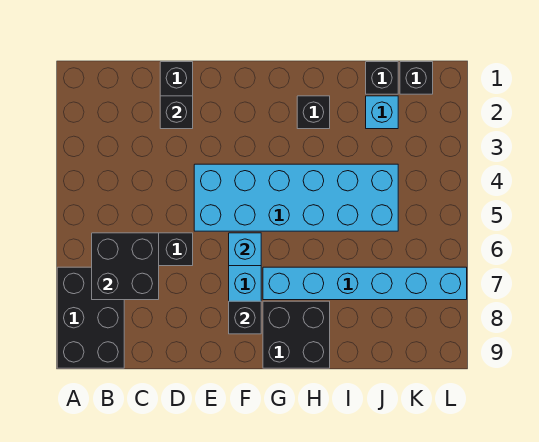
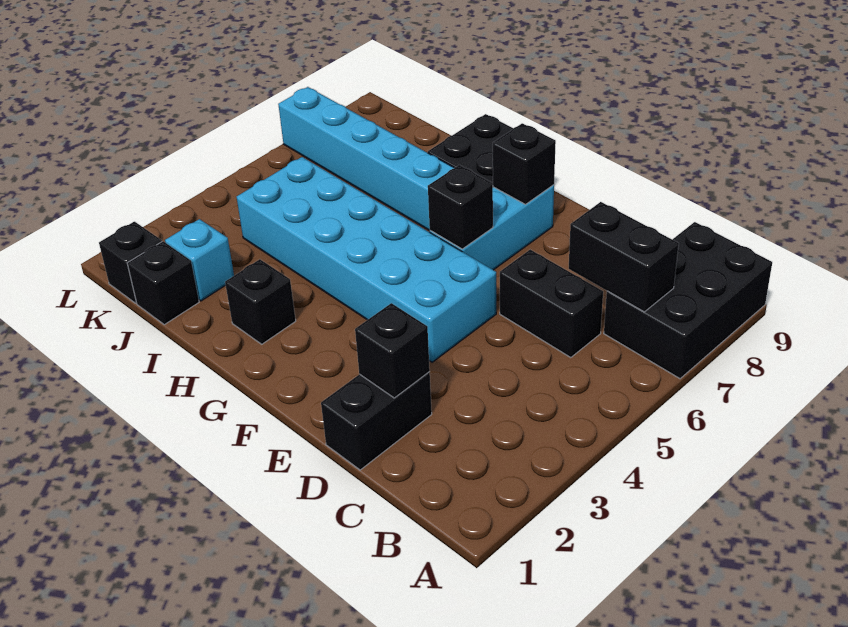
black 2x2 brick [92,233,159,300] -> black 1x2 brick [569,202,679,312]
cyan 1x1 brick [229,233,261,266] -> black 1x1 brick [428,165,493,249]

